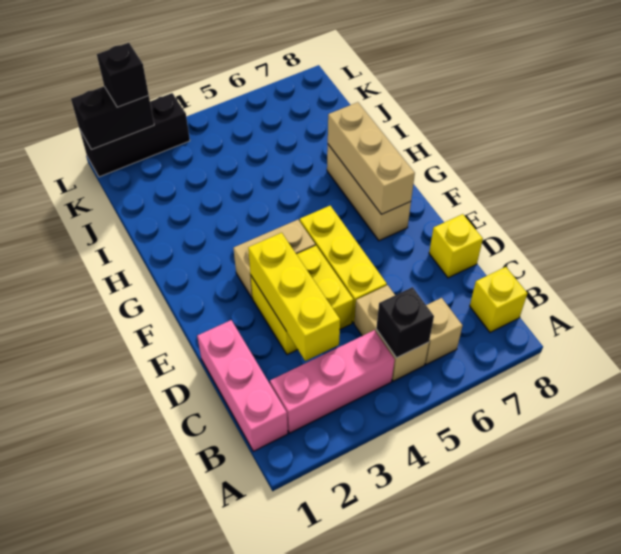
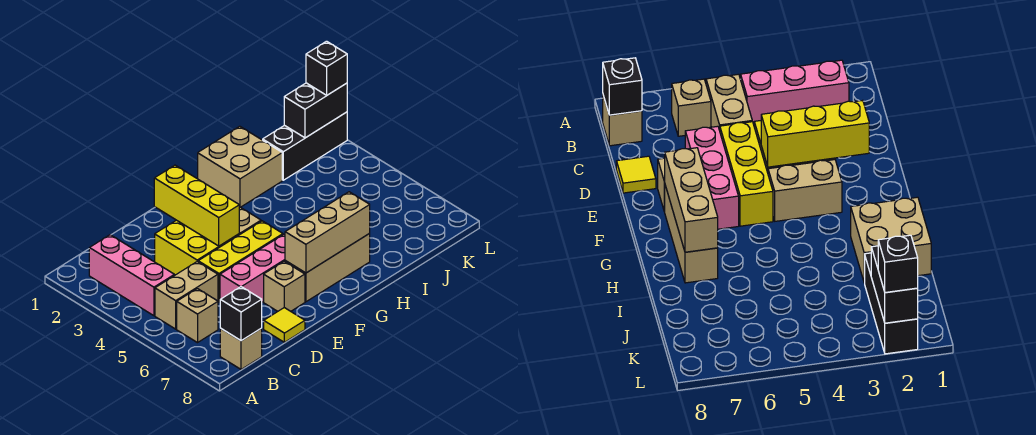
pink 1x3 brick [197,320,288,451] -> pink 1x3 brick moved to [220,234,285,302]
black 1x1 brick [376,287,434,358] -> black 1x1 brick moved to [220,287,262,341]
yellow 1x1 brick [470,267,527,332] -> tan 1x1 brick [220,328,262,369]
yellow 1x3 brick [248,233,340,361] -> yellow 1x3 brick turned to [154,165,239,246]
yellow 1x1 brick [429,214,483,278] -> yellow 1x1 tile [264,308,305,342]
none -> tan 1x1 brick [264,261,305,311]
none -> tan 2x2 brick [198,126,282,207]
black 1x3 brick [80,93,190,177] -> black 1x3 brick turned to [263,112,347,180]
black 1x2 brick [71,86,154,150] -> black 1x2 brick turned to [284,83,347,138]

